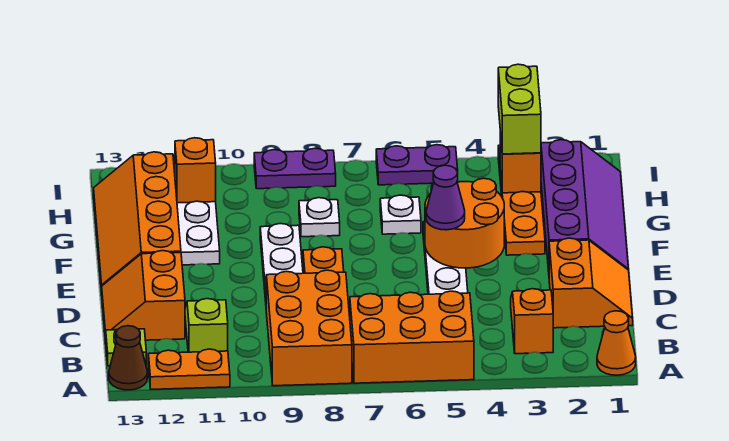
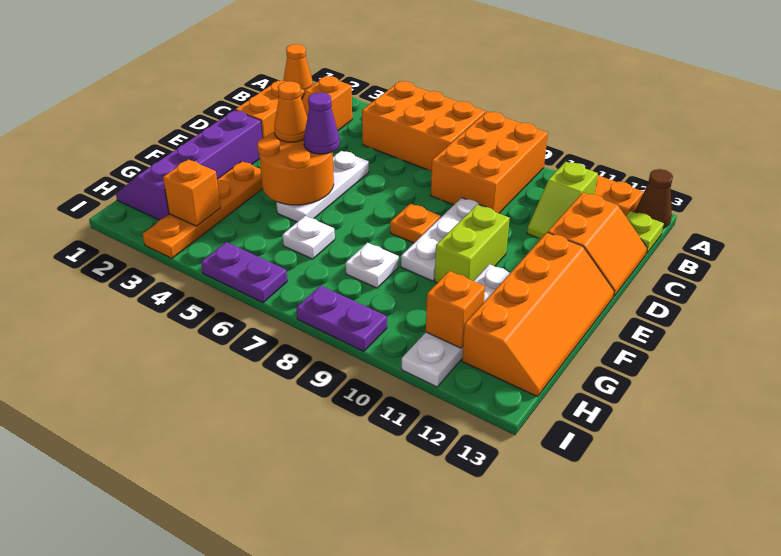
none -> orange 1x1 cone [274,81,307,142]
lime 1x2 brick [498,64,541,154] -> lime 1x2 brick moved to [434,205,510,283]

